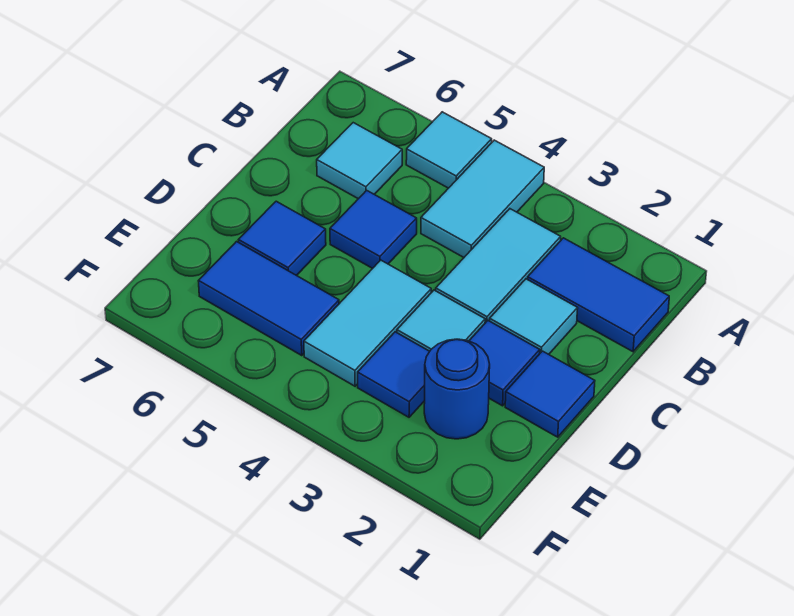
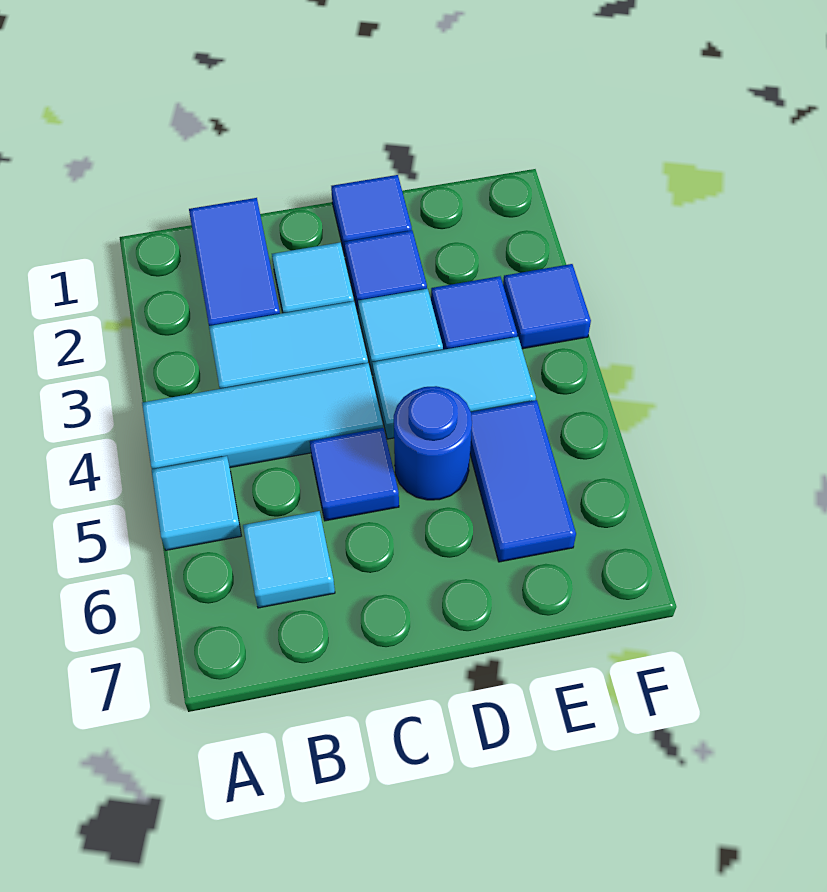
cyan 1x2 tile [421,140,544,257] -> cyan 1x3 tile [142,363,383,469]
blue 1x1 tile [239,201,326,276] -> blue 1x1 tile moved to [503,264,591,349]
blue 1x1 round brick [424,339,490,439] -> blue 1x1 round brick moved to [394,386,472,500]

